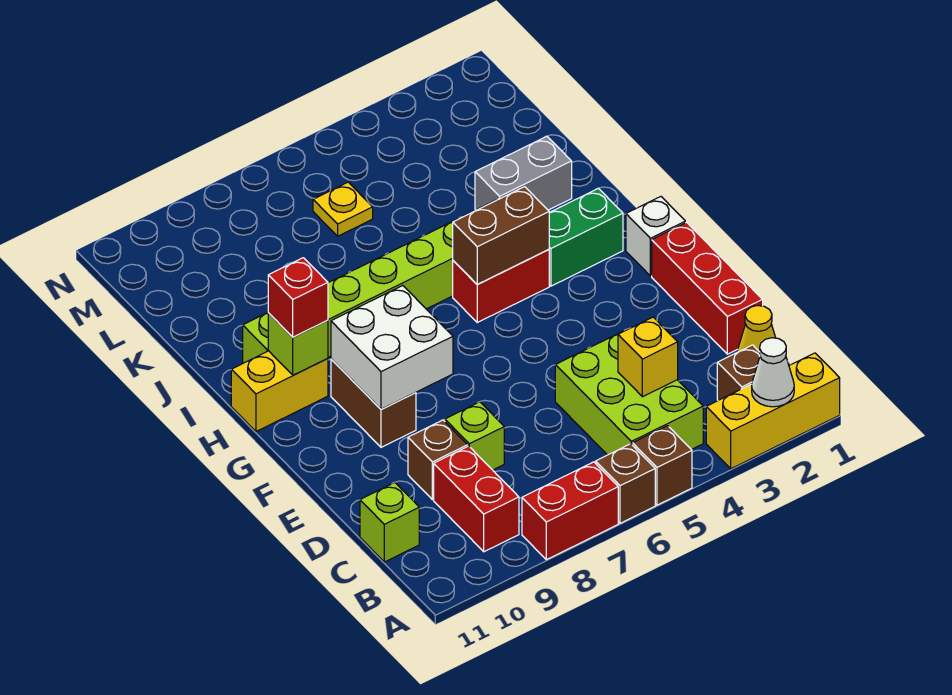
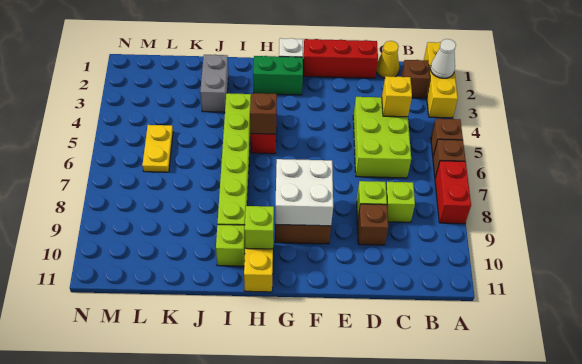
lime 2x3 brick [555,329,703,455] -> lime 2x3 brick turned to [353,97,411,178]
red 1x2 brick [434,446,519,552] -> none
lime 1x1 brick [360,482,419,562] -> lime 1x1 brick moved to [386,182,415,222]
green 1x2 brick [549,188,623,286] -> green 1x2 brick turned to [253,56,303,95]
brown 1x2 brick [453,187,550,284] -> brown 1x1 brick [250,93,277,134]
red 1x1 brick [268,258,328,337] -> none
yellow 1x1 plate [313,182,373,236] -> yellow 1x2 plate [142,125,173,172]

